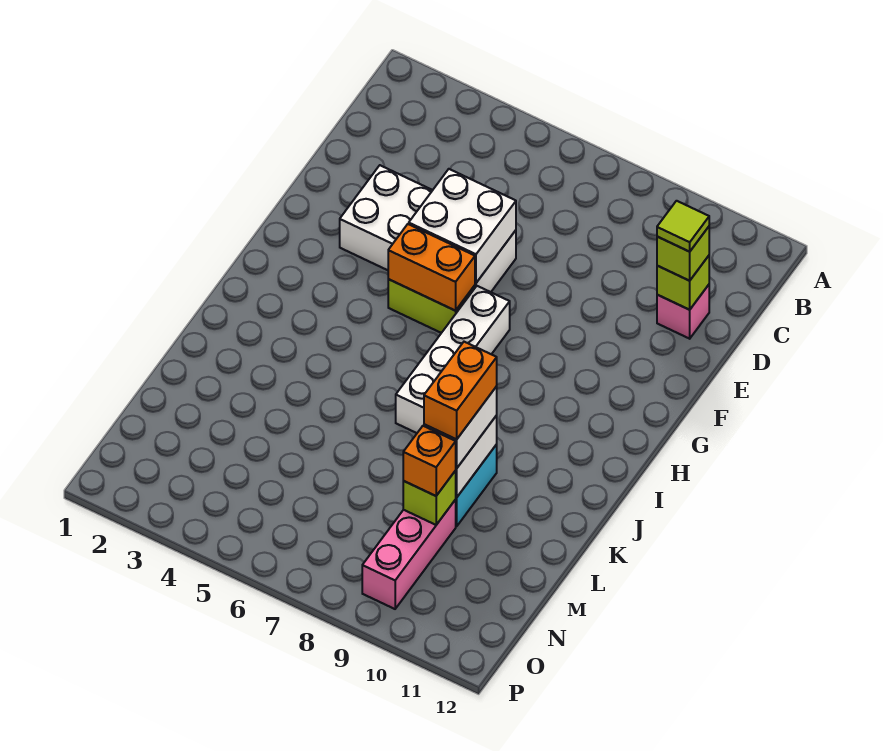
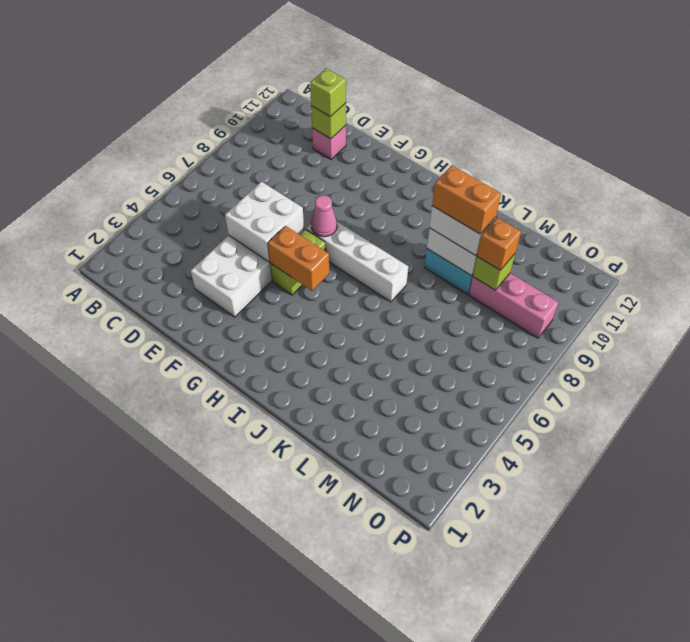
lime 1x1 tile [657,201,709,252] -> none
orange 1x2 brick [388,224,475,311] -> orange 1x2 brick turned to [268,226,329,291]
none -> pink 1x1 cone [311,195,337,237]

